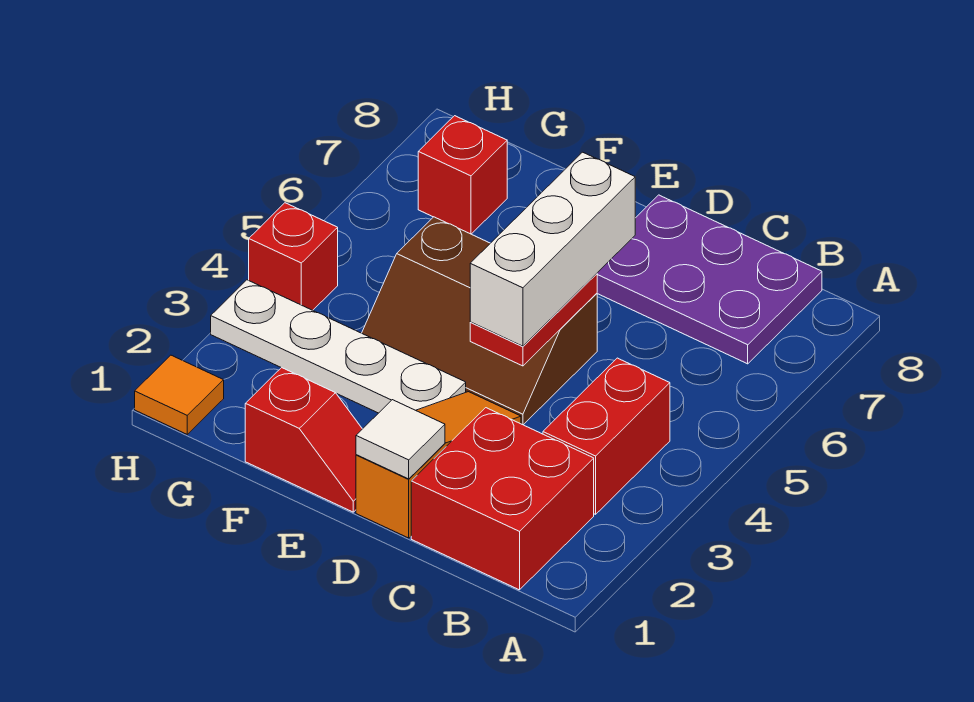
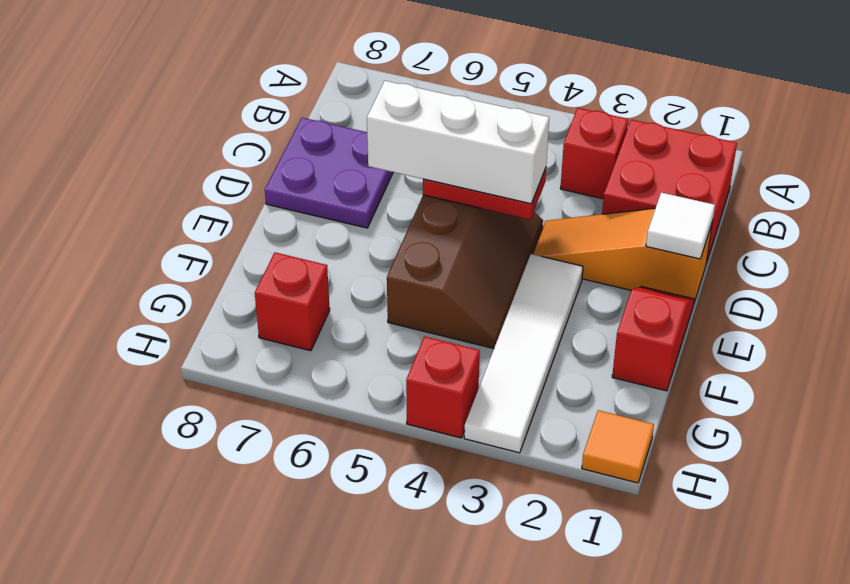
red 1x2 brick [543,358,670,514] -> red 1x1 brick [560,108,628,199]
purple 2x3 plate [597,195,822,364] -> purple 2x2 plate [265,118,393,228]
white 1x4 plate [211,280,466,413] -> white 1x4 tile [464,254,583,453]

